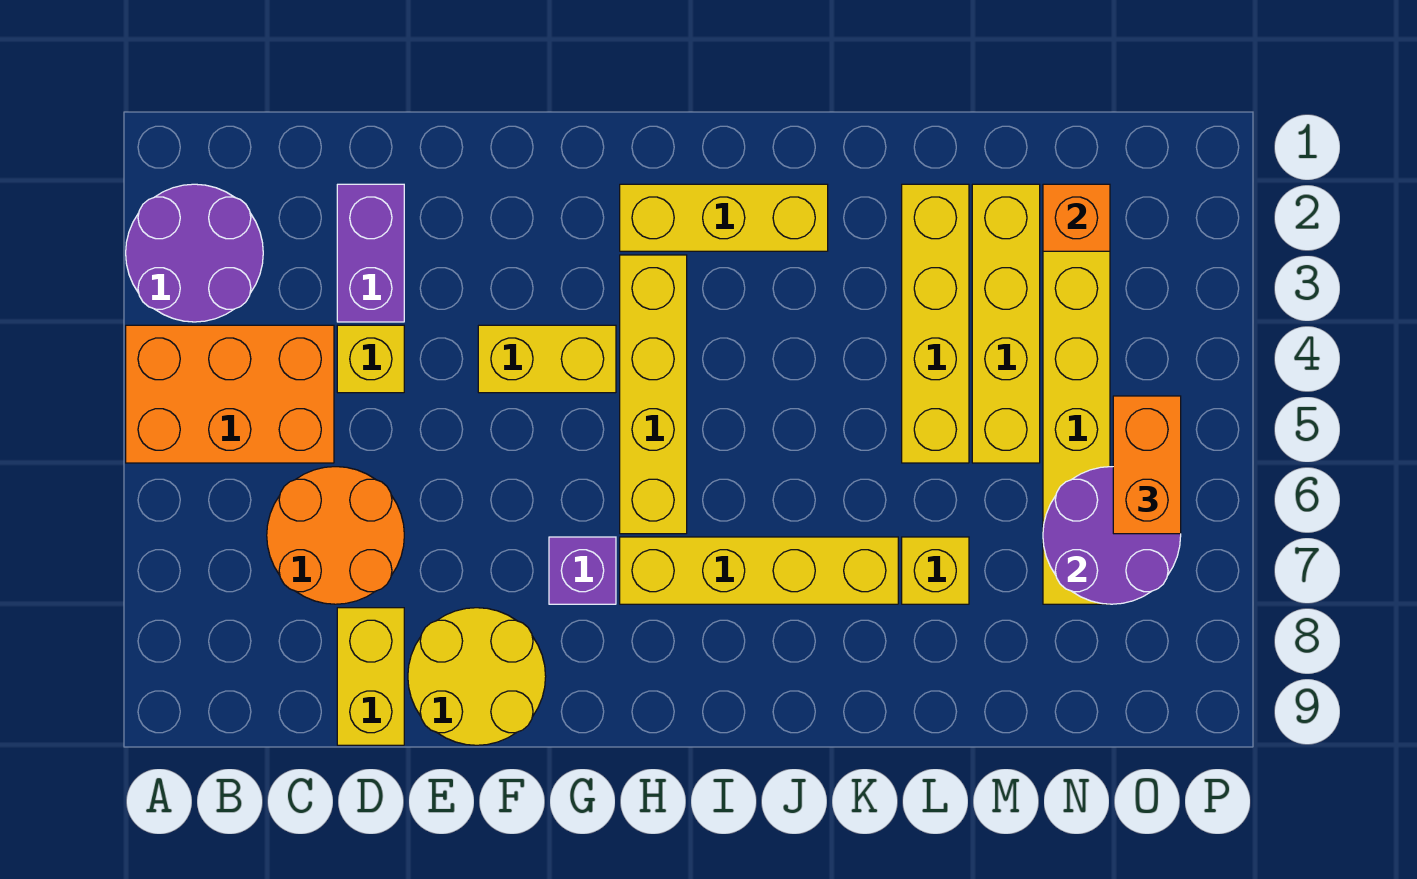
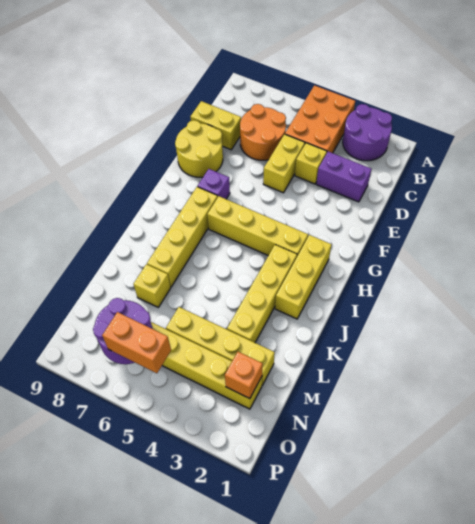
yellow 1x2 brick [478,325,616,393] -> yellow 1x2 brick moved to [263,134,305,193]
yellow 1x4 brick [902,184,969,463] -> yellow 1x4 brick turned to [227,245,297,343]

